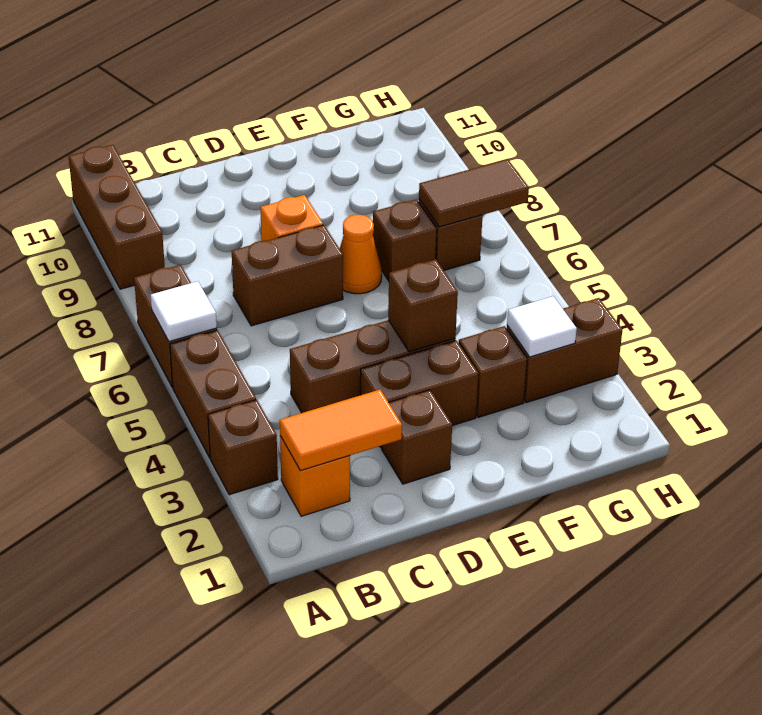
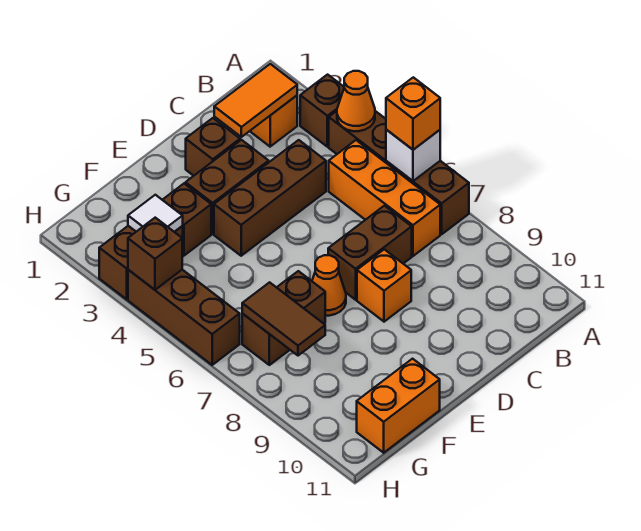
none -> orange 1x1 cone [337,71,375,131]
white 1x1 tile [151,281,217,342] -> white 1x1 brick [386,130,440,181]
none -> orange 1x1 brick [386,77,440,150]
brown 1x3 brick [69,145,165,289] -> brown 1x3 brick moved to [128,270,240,365]
none -> orange 1x3 brick [329,140,440,256]
brown 1x1 brick [388,259,458,352] -> brown 1x1 brick moved to [128,218,182,290]
none -> orange 1x2 brick [357,359,440,453]
brown 1x2 tile [419,159,529,227] -> brown 1x2 tile turned to [242,282,325,356]

